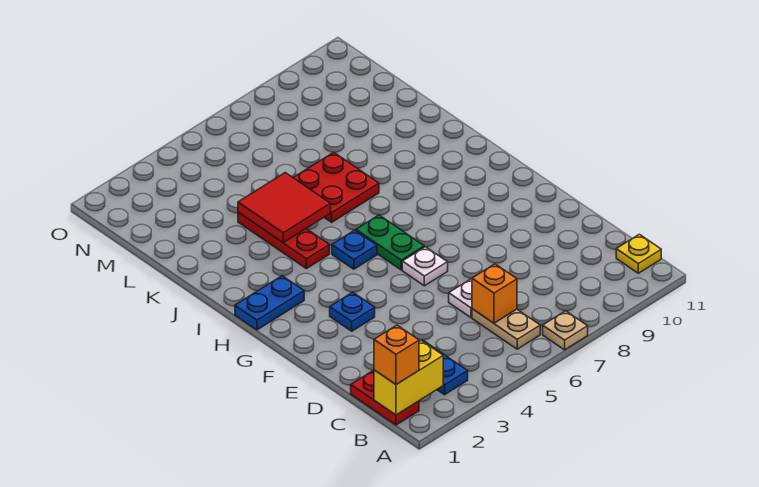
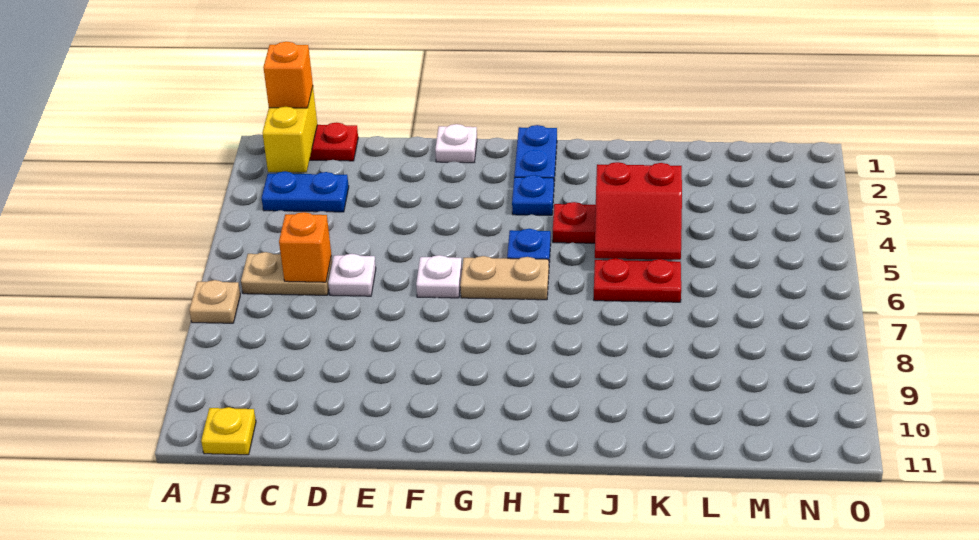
none -> white 1x1 plate [435,124,477,163]
blue 1x1 plate [330,292,375,331] -> blue 1x1 plate moved to [512,175,554,215]
green 1x2 plate [356,215,424,270] -> tan 1x2 plate [460,256,549,300]
red 2x2 tile [238,173,331,242] -> red 2x2 slope [595,162,682,260]
red 2x2 plate [293,152,379,222] -> red 1x2 plate [594,258,681,302]

